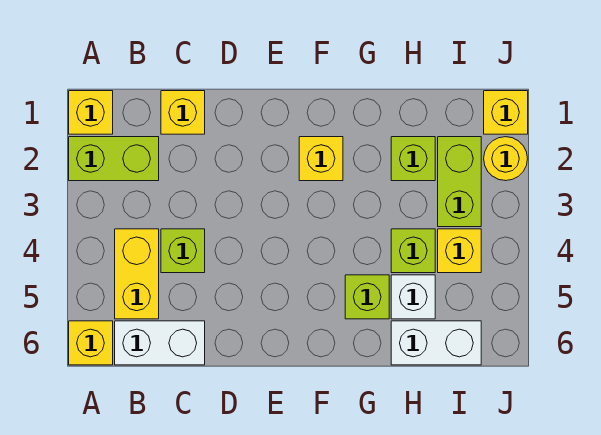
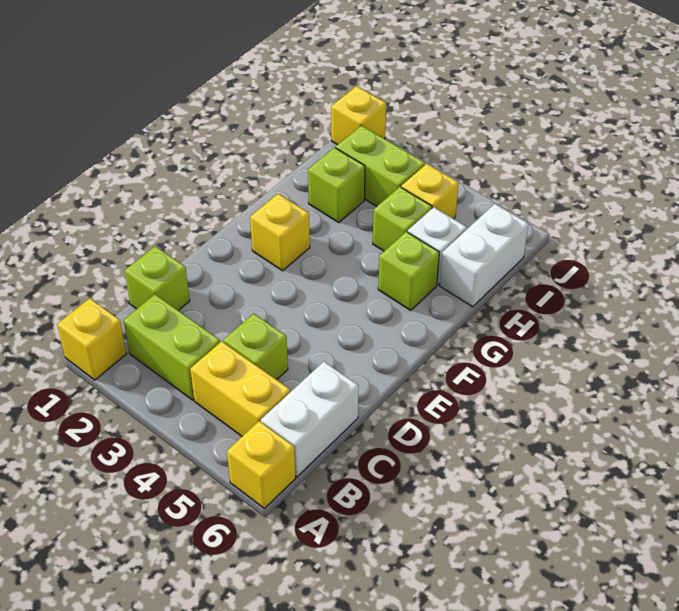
lime 1x2 brick [69,137,159,181] -> lime 1x2 brick turned to [123,294,220,400]
yellow 1x1 brick [161,91,205,134] -> lime 1x1 brick [125,246,190,311]
yellow 1x1 round brick [484,137,528,181] -> none

